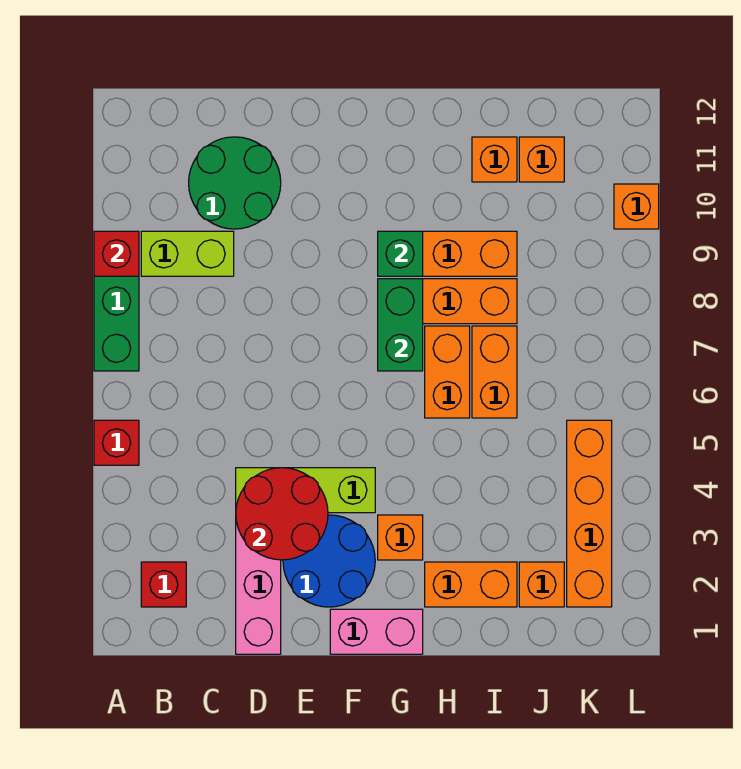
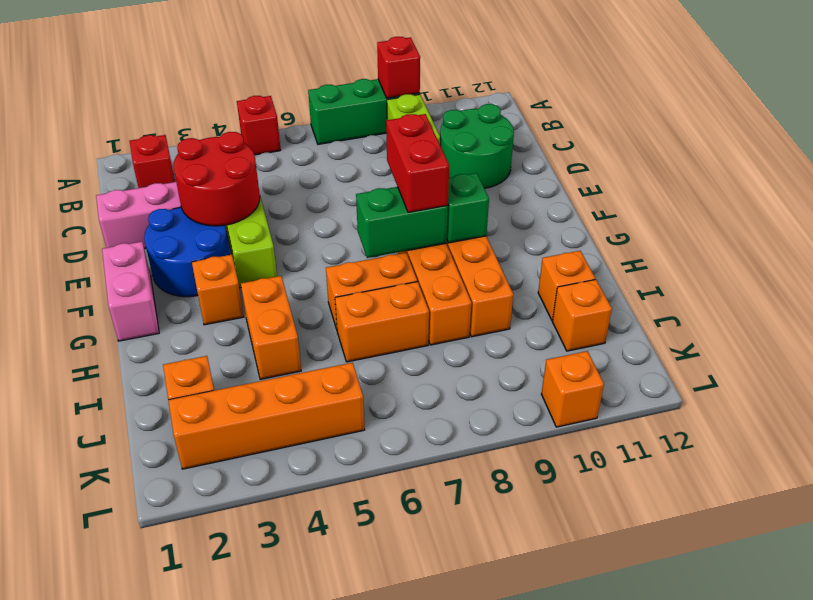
none -> red 1x2 brick [386,114,449,212]
orange 1x2 brick [425,562,517,607] -> orange 1x2 brick moved to [241,276,301,379]

